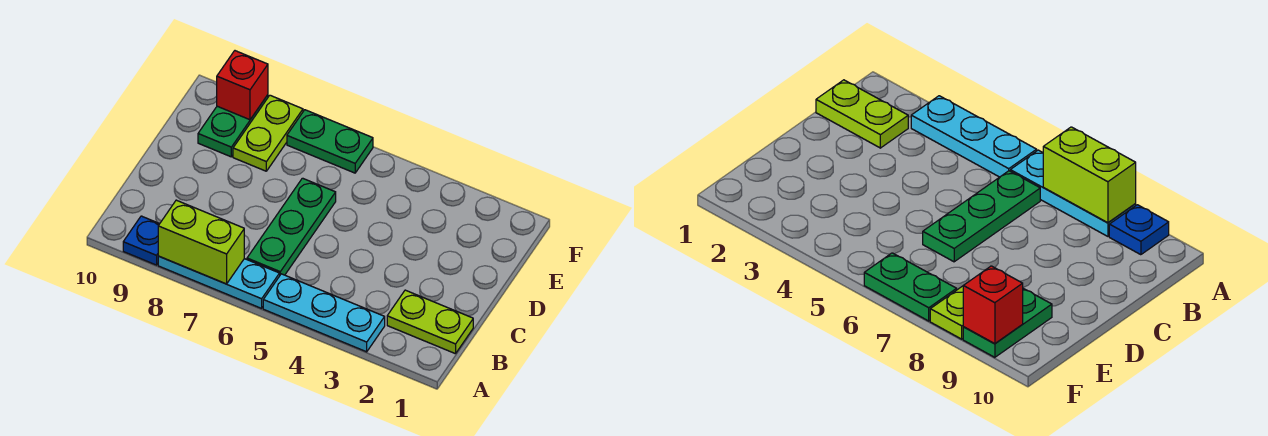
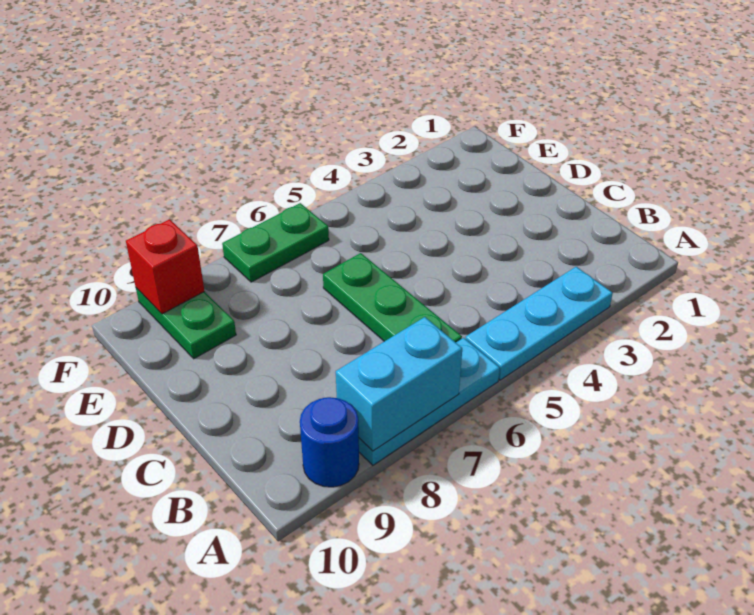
lime 1x2 brick [158,200,244,284] -> cyan 1x2 brick [336,317,462,451]
blue 1x1 plate [123,216,159,265] -> blue 1x1 round brick [300,397,359,487]
lime 1x2 plate [387,290,473,354] -> none
lime 1x2 plate [233,95,303,171] -> none

